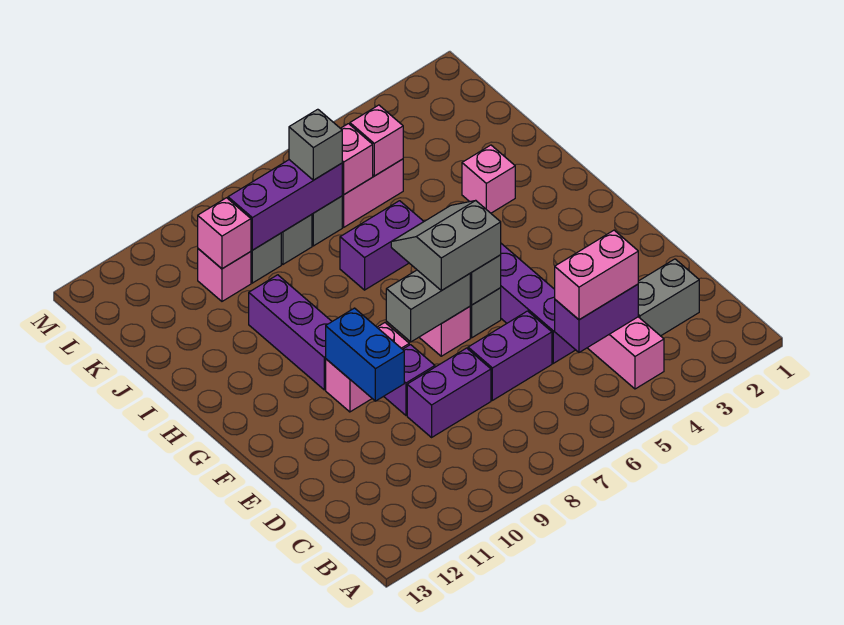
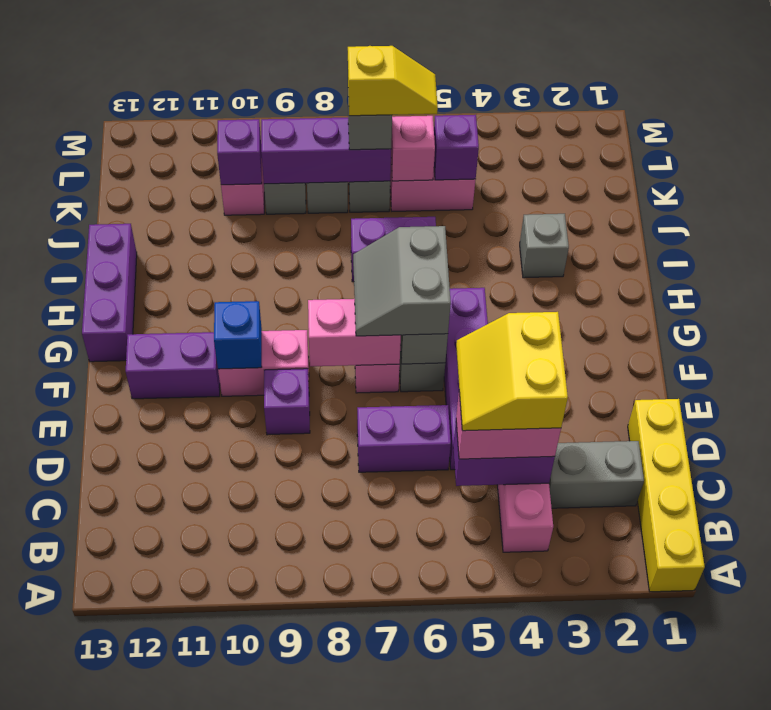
none -> yellow 1x4 brick [628,399,705,592]
none -> yellow 2x2 slope [456,312,568,431]
purple 1x2 brick [407,348,491,437] -> purple 1x2 brick moved to [126,332,220,399]
blue 1x2 brick [326,308,404,401] -> blue 1x1 brick [214,301,262,369]
grey 2x2 slope [391,200,501,291] -> grey 2x2 slope turned to [353,226,451,336]
grey 1x2 brick [386,270,470,342] -> pink 1x2 brick [308,299,401,366]
purple 1x3 brick [249,275,332,390] -> purple 1x3 brick moved to [82,224,137,362]
pink 1x1 brick [462,145,515,213] -> grey 1x1 brick [520,214,569,278]
pink 1x1 brick [350,105,403,176] -> purple 1x1 brick [434,115,479,180]
none -> yellow 1x2 slope [348,46,438,116]
pink 1x1 brick [198,198,251,269] -> purple 1x1 brick [217,119,262,185]

